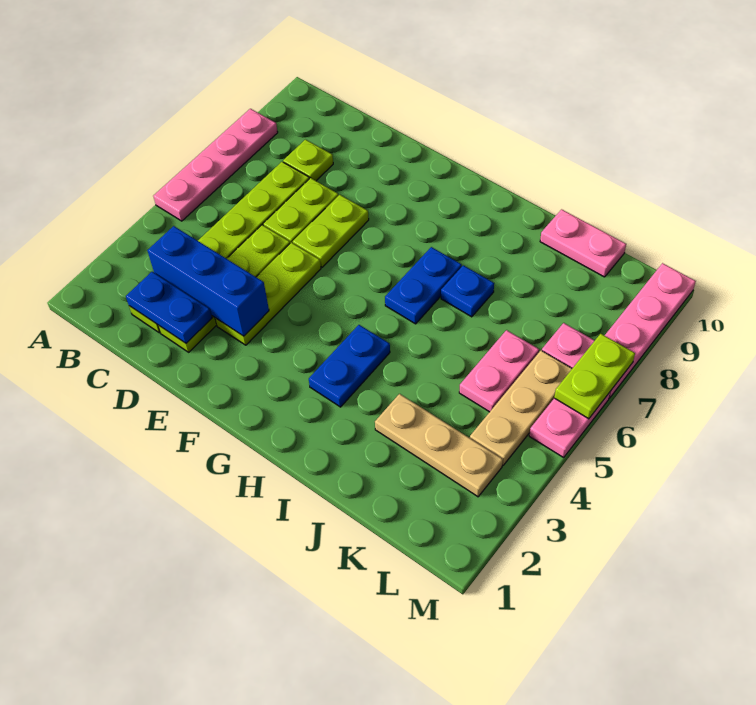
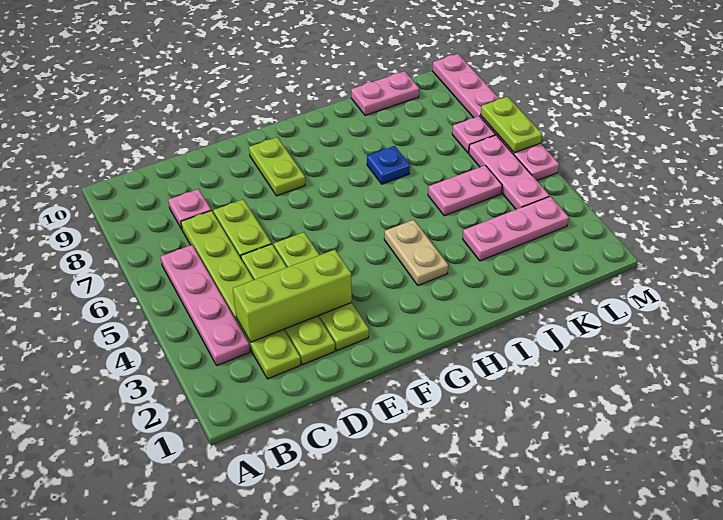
pink 1x4 plate [153,109,278,221] -> pink 1x4 plate moved to [161,245,250,365]
blue 1x2 plate [126,272,212,343] -> none
blue 1x3 brick [148,226,269,336] -> lime 1x3 brick [233,250,352,342]
lime 1x1 plate [283,140,333,181] -> pink 1x1 plate [168,189,211,229]
lime 1x3 plate [215,242,321,345] -> lime 1x4 plate [274,232,369,351]
lime 1x2 plate [293,195,369,267] -> lime 1x2 plate moved to [249,137,305,196]
blue 1x2 plate [309,325,390,407] -> tan 1x2 plate [384,220,448,286]
blue 1x2 plate [385,247,462,324] -> none
tan 1x3 plate [375,394,503,497] -> pink 1x3 plate [463,196,569,261]
pink 1x2 plate [459,330,539,412] -> pink 1x2 plate turned to [428,165,502,216]
tan 1x3 plate [470,350,572,465] -> pink 1x3 plate [469,135,550,209]

